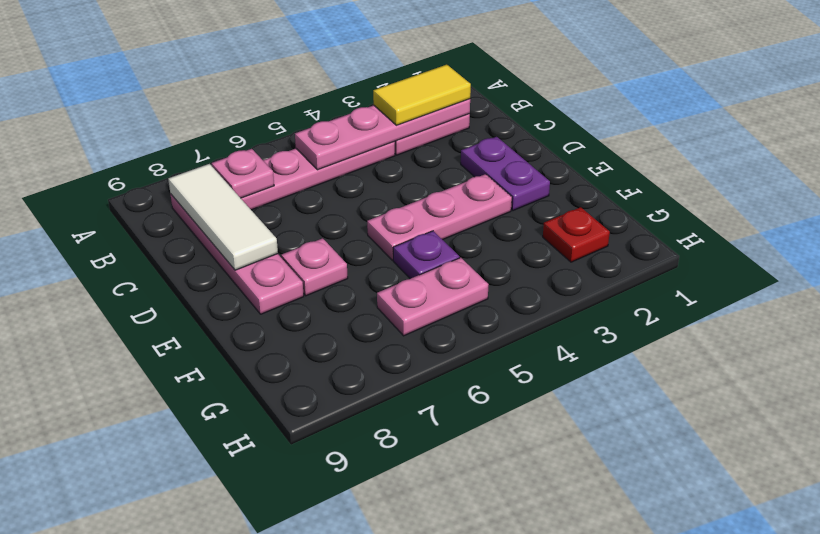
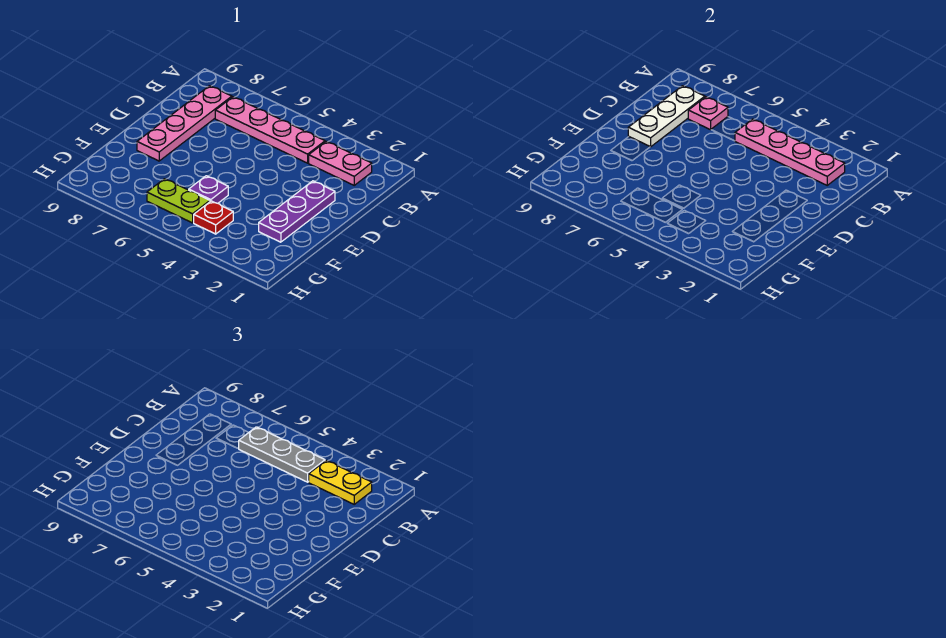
yellow 1x2 tile [373,65,471,125] -> yellow 1x2 plate [309,460,372,504]
none -> grey 1x3 plate [239,427,325,482]
white 1x3 tile [168,164,278,270] -> white 1x3 plate [628,86,705,147]
purple 1x2 plate [461,137,550,211] -> purple 1x3 plate [259,181,335,242]
pink 1x3 plate [367,174,512,260] -> none
pink 1x1 plate [281,238,348,296] -> none
red 1x1 plate [543,207,610,262] -> red 1x1 plate moved to [194,201,233,234]
pink 1x2 plate [377,257,489,336] -> lime 1x2 plate [147,179,210,223]

